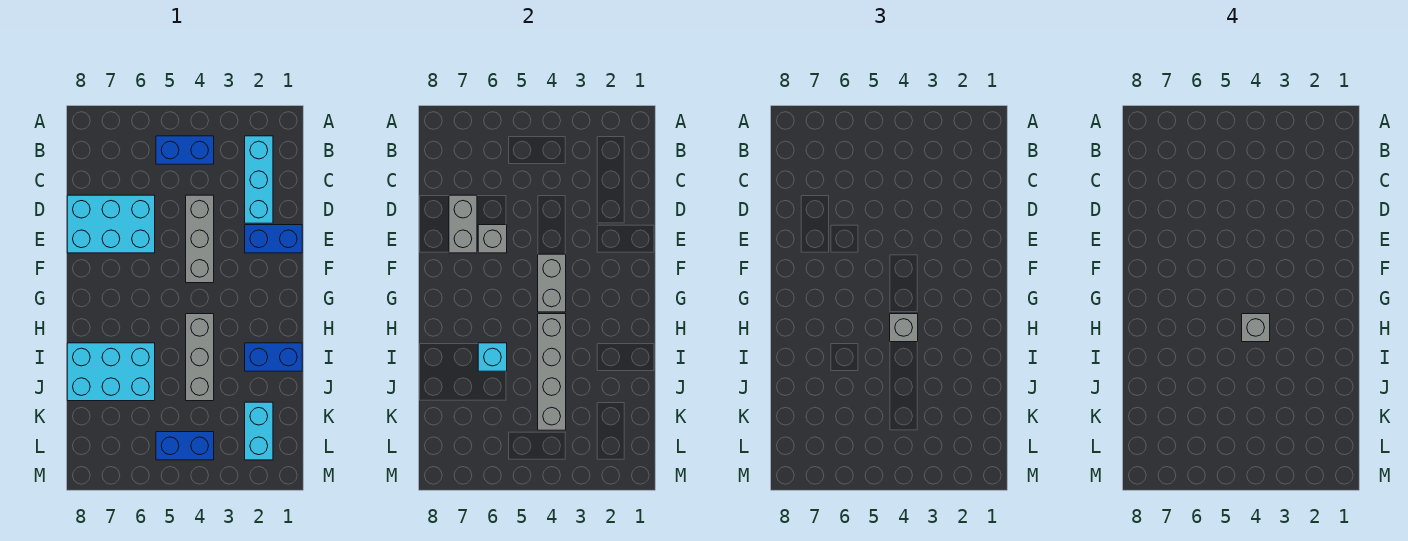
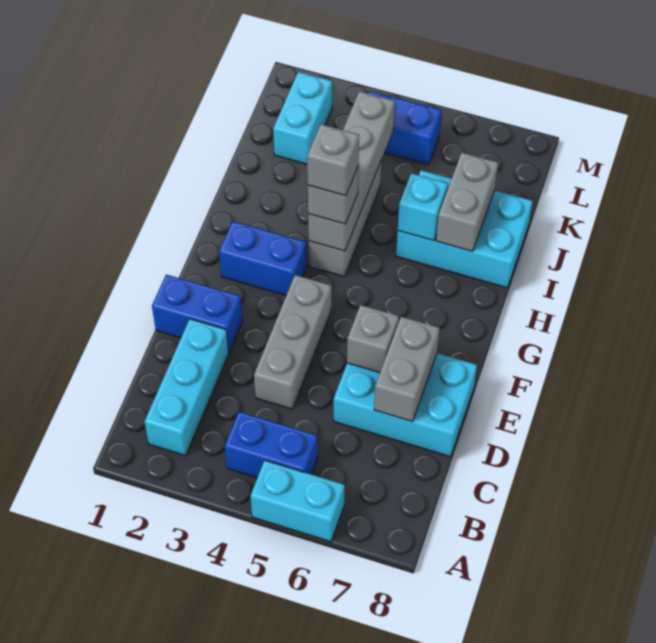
none -> cyan 1x2 brick [250,460,345,542]
grey 1x2 brick [538,254,566,312] -> grey 1x2 brick moved to [436,153,498,251]
blue 1x2 brick [245,343,302,371] -> blue 1x2 brick moved to [219,221,307,295]

